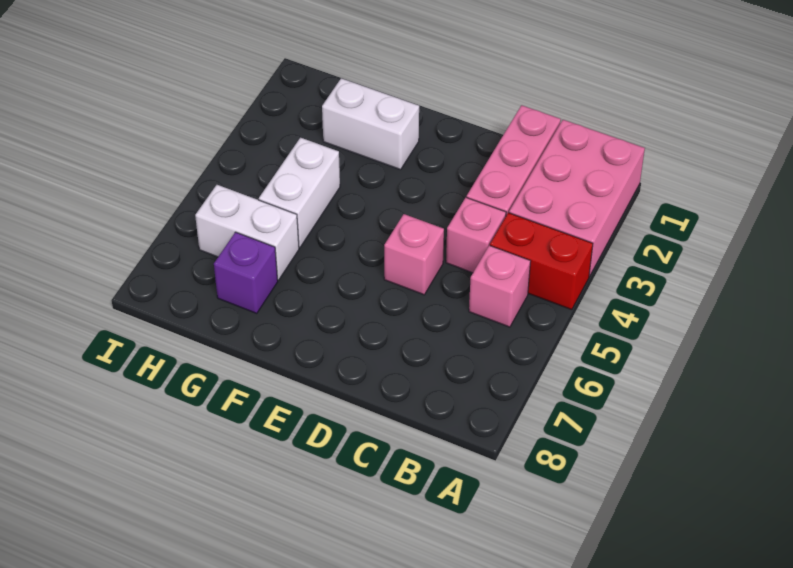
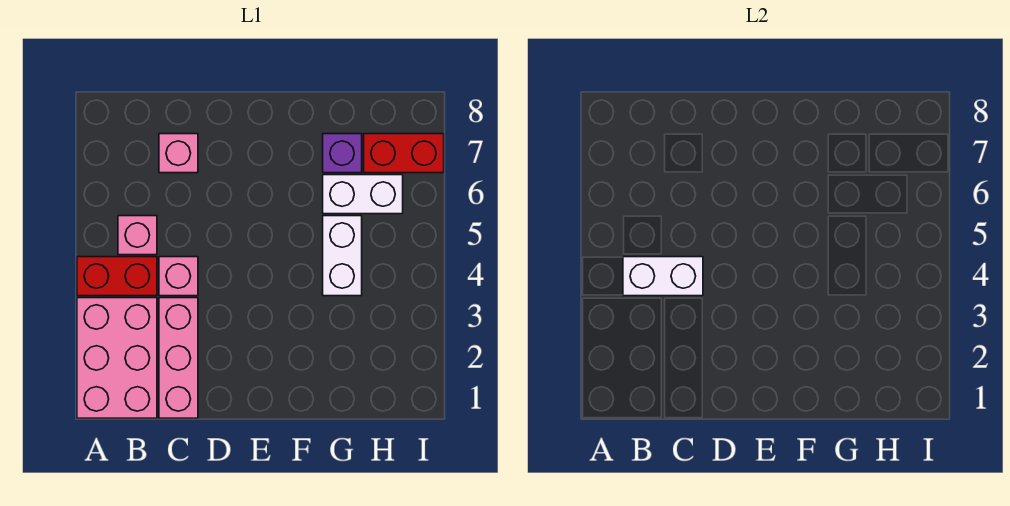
pink 1x1 brick [384,214,444,295] -> pink 1x1 brick moved to [159,134,198,173]
white 1x2 brick [322,78,419,170] -> white 1x2 brick moved to [623,257,703,296]
none -> red 1x2 brick [364,134,444,173]

